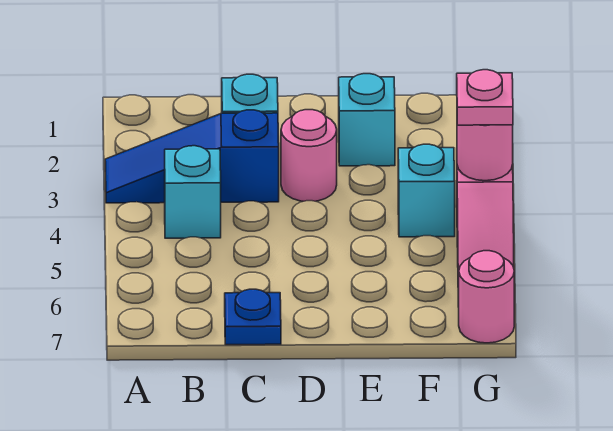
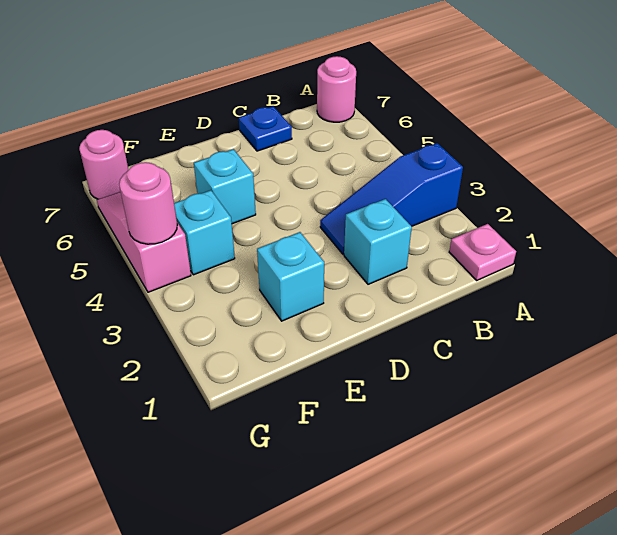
blue 1x3 slope [105,110,279,203] -> blue 1x3 slope turned to [320,143,463,254]
cyan 1x1 brick [165,146,221,238] -> cyan 1x1 brick moved to [194,149,256,224]
pink 1x1 round brick [281,110,337,201] -> pink 1x1 round brick moved to [317,56,356,122]
pink 1x1 plate [457,70,513,125] -> pink 1x1 plate moved to [449,224,516,280]

